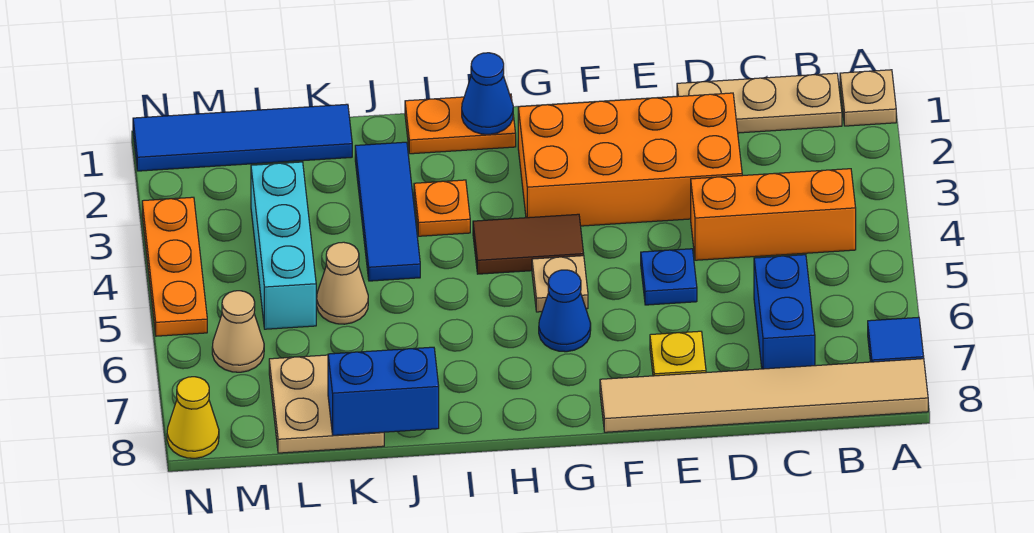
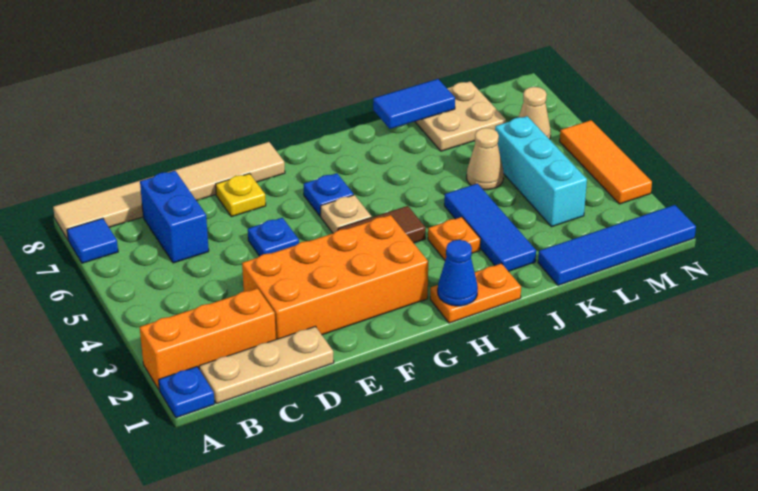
tan 1x1 plate [840,70,896,126] -> blue 1x1 plate [159,366,215,418]
orange 1x3 brick [691,169,856,260] -> orange 1x3 brick moved to [140,288,276,390]
blue 1x1 cone [539,270,591,352] -> blue 1x1 plate [304,173,354,216]
blue 1x2 brick [328,347,439,435] -> blue 1x2 tile [373,79,455,129]
orange 1x3 plate [142,197,207,336] -> orange 1x3 tile [560,120,652,204]
yellow 1x1 cone [167,377,219,458] -> none

